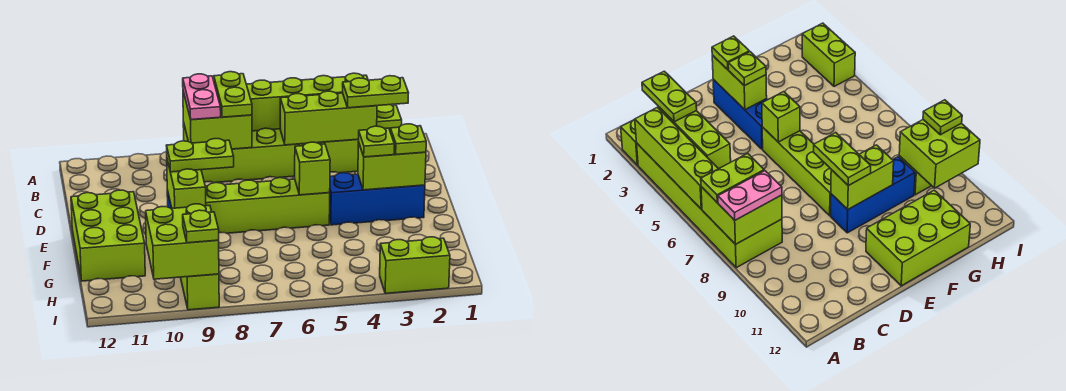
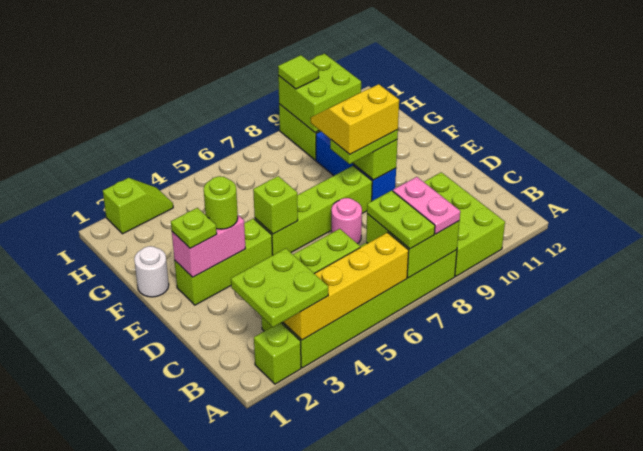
lime 1x4 brick [246,73,368,131] -> yellow 1x4 brick [283,233,409,340]
lime 1x2 plate [342,76,408,108] -> lime 2x2 plate [231,248,328,327]
none -> pink 1x1 round brick [331,198,362,244]
blue 1x3 brick [329,173,425,225] -> lime 1x3 brick [174,219,273,305]
lime 1x2 brick [358,142,426,190] -> pink 1x2 brick [172,215,246,277]
lime 1x1 plate [358,126,394,157] -> lime 1x1 round brick [204,176,238,229]
none -> yellow 2x2 slope [311,84,399,154]
lime 2x3 brick [71,190,145,281] -> lime 2x3 brick moved to [424,172,505,276]
none -> white 1x1 round brick [134,246,169,297]
lime 1x2 brick [380,237,450,294] -> lime 1x2 slope [103,178,173,234]
lime 1x1 plate [183,210,219,243] -> lime 1x1 tile [278,55,319,89]

